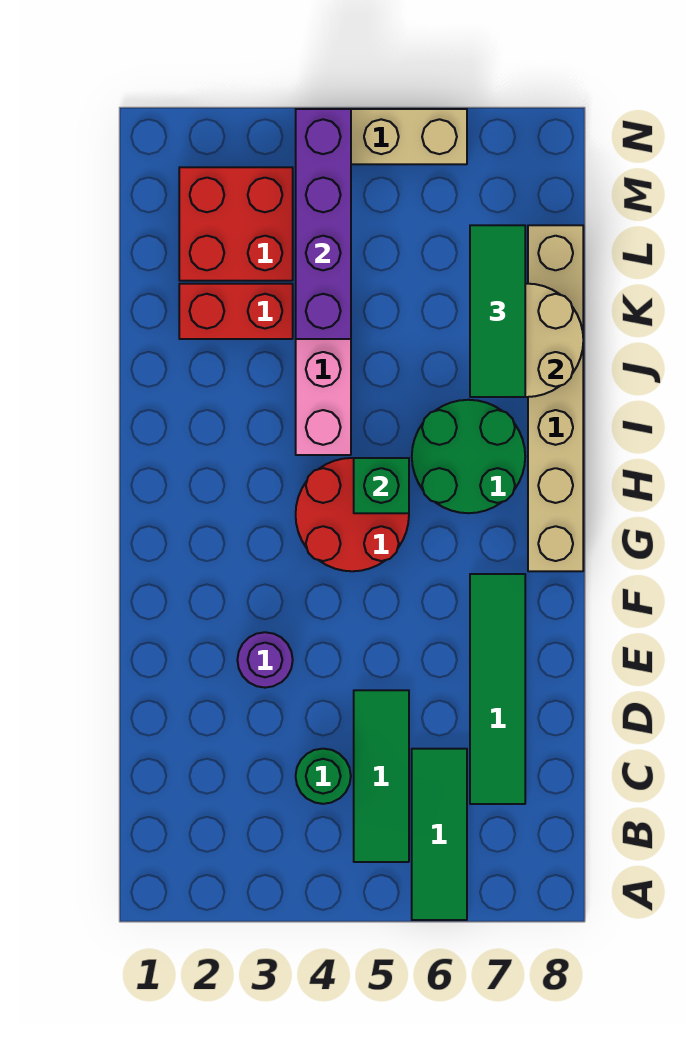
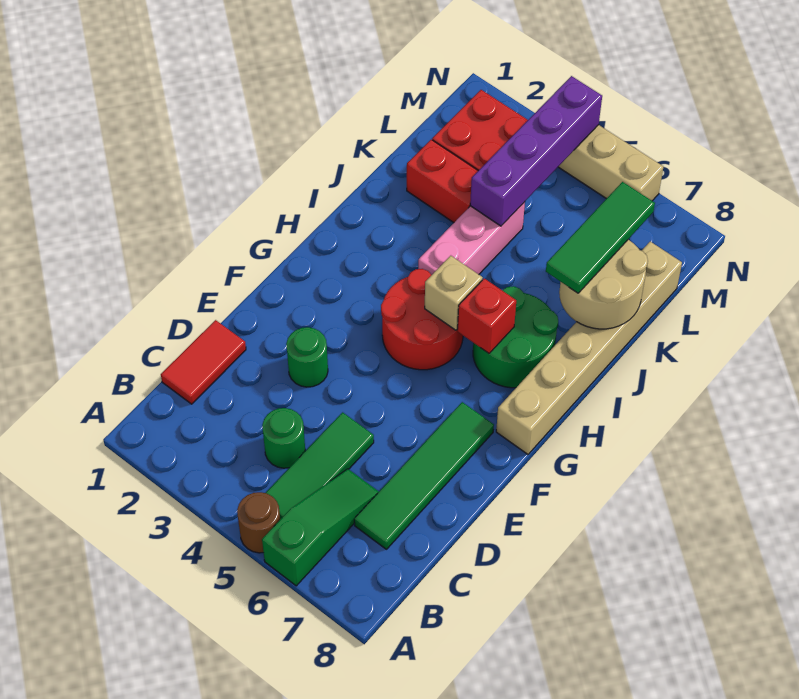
none -> brown 1x1 round brick [237,492,280,553]
green 1x3 tile [412,749,467,920] -> green 1x3 slope [262,469,379,586]
none -> red 1x2 tile [161,320,246,404]
purple 1x1 round brick [237,632,293,688] -> green 1x1 round brick [286,327,328,387]
green 1x1 brick [354,458,409,513] -> tan 1x1 brick [425,256,483,330]
none -> red 1x1 brick [458,278,516,353]

